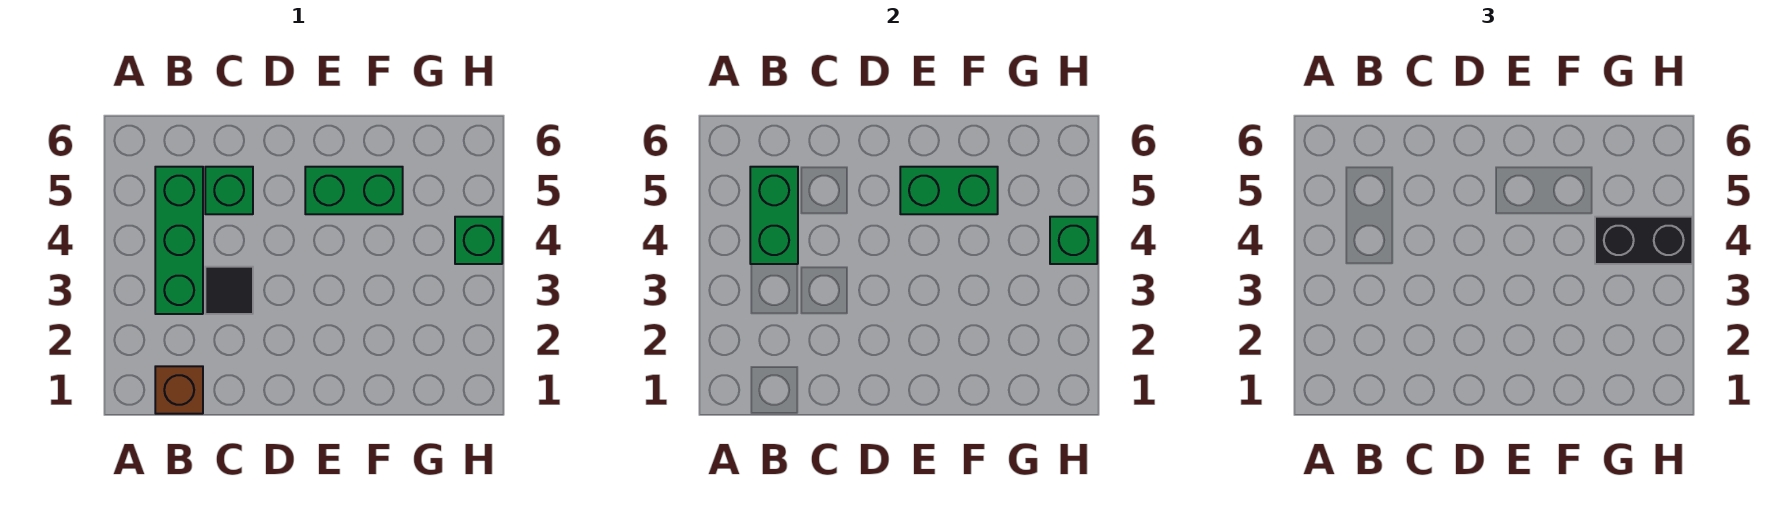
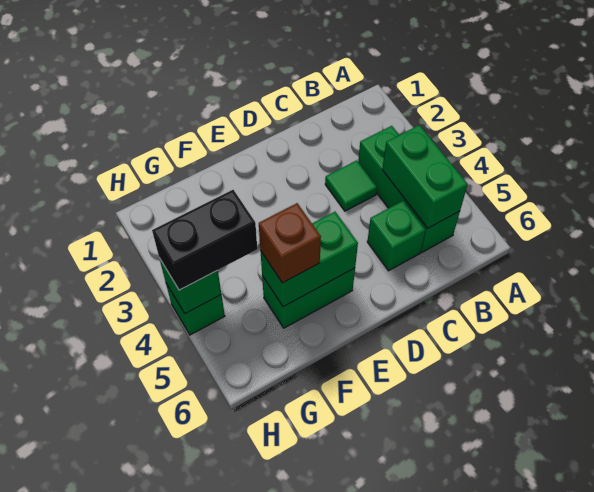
brown 1x1 brick [155,366,203,414] -> brown 1x1 brick moved to [259,203,321,283]
black 1x1 tile [205,267,253,314] -> green 1x1 tile [325,160,377,211]

